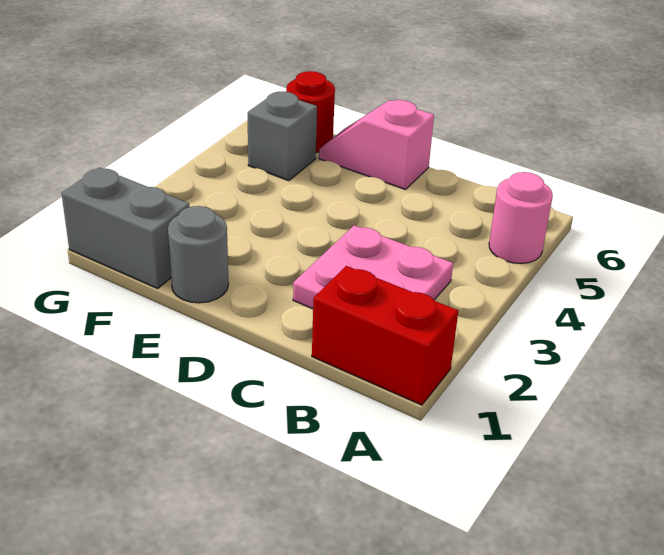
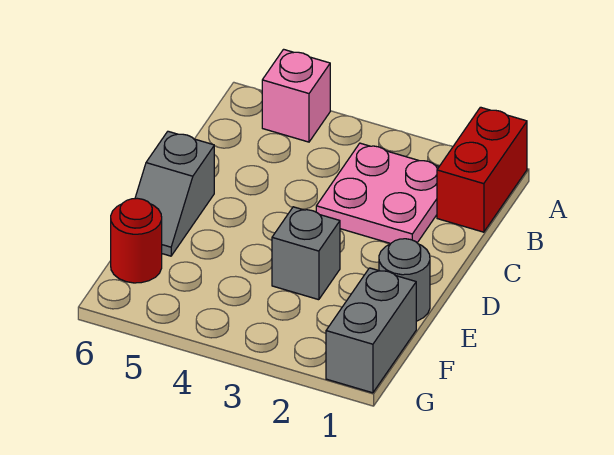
pink 1x1 round brick [489,172,553,264] -> pink 1x1 brick [262,49,330,142]
pink 1x2 slope [319,100,434,190] -> grey 1x2 slope [135,131,214,256]
grey 1x1 brick [248,91,317,181] -> grey 1x1 brick moved to [272,207,340,300]

